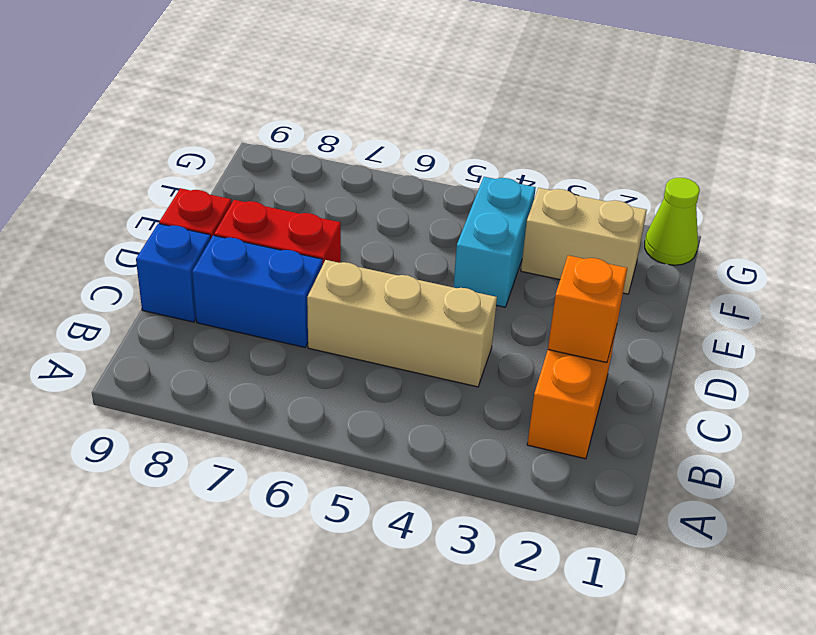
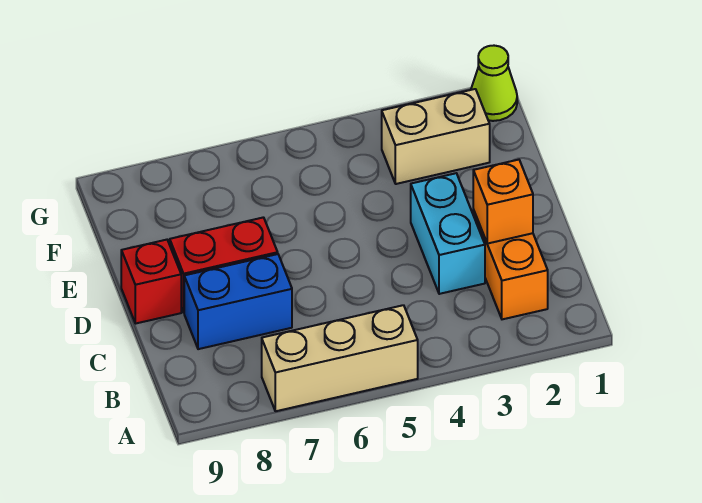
tan 1x3 brick [307,260,497,387] -> tan 1x3 brick moved to [262,305,418,411]
blue 1x1 brick [136,224,211,322] -> none
cyan 1x2 brick [453,177,536,307] -> cyan 1x2 brick moved to [411,173,485,294]

